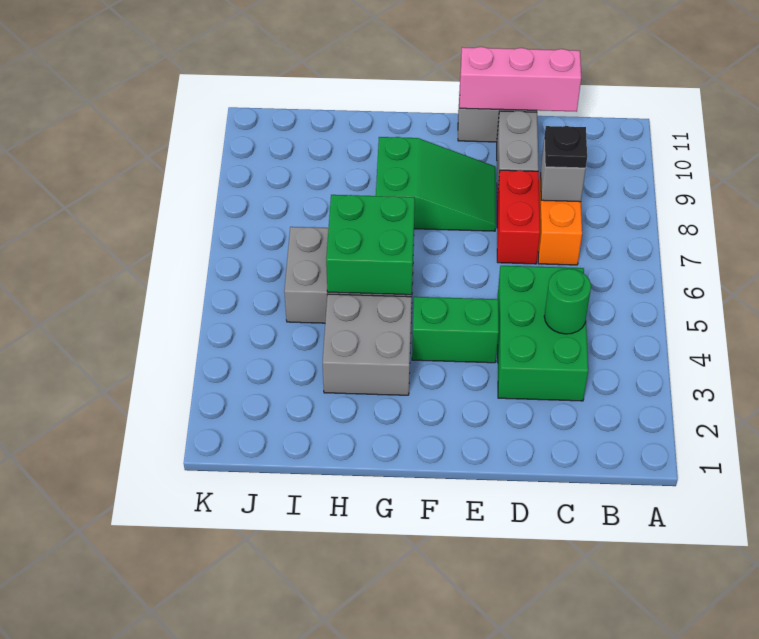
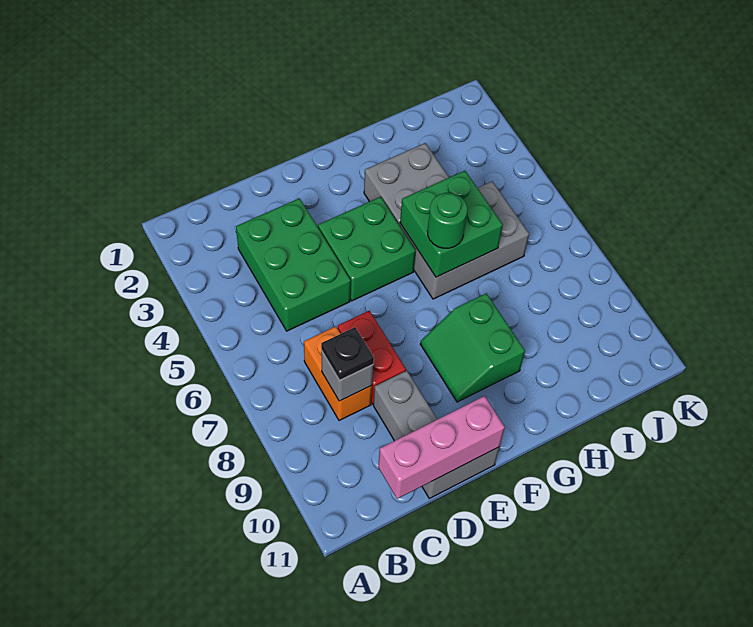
green 1x1 round brick [544,269,591,334] -> green 1x1 round brick moved to [428,193,467,248]
green 1x2 brick [412,297,499,363] -> green 2x2 brick [318,197,416,301]
green 2x3 slope [376,137,496,231] -> green 2x2 slope [420,293,525,402]

